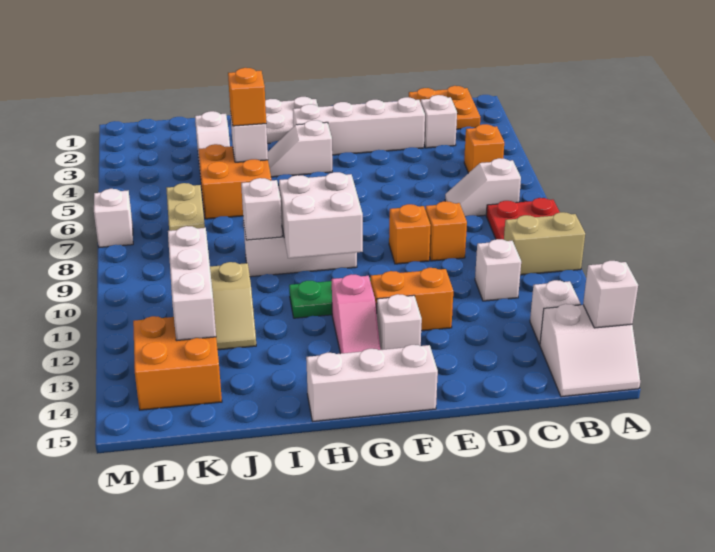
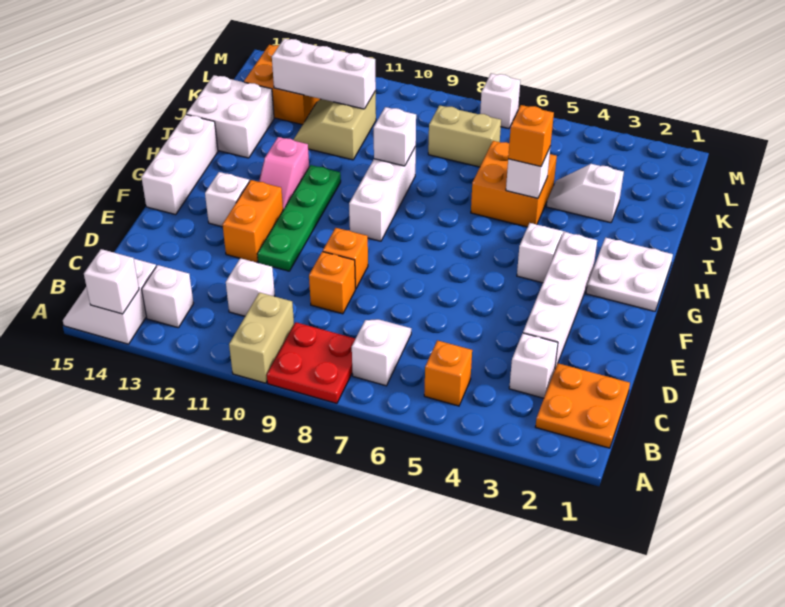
white 2x2 brick [279,172,363,258] -> white 2x2 brick moved to [186,75,274,158]
pink 1x2 slope [332,274,380,354] -> pink 1x2 slope turned to [259,137,309,210]

